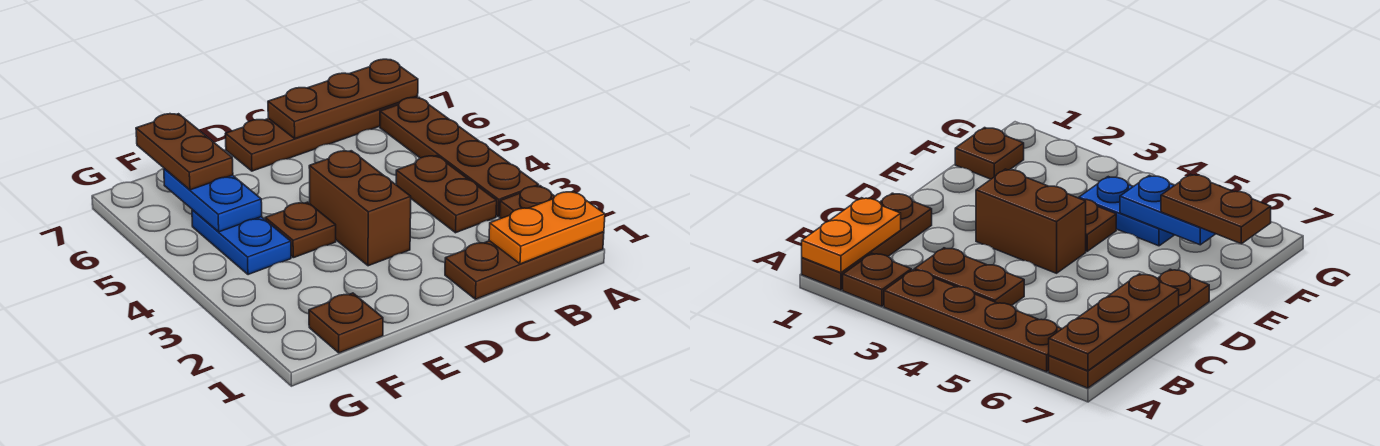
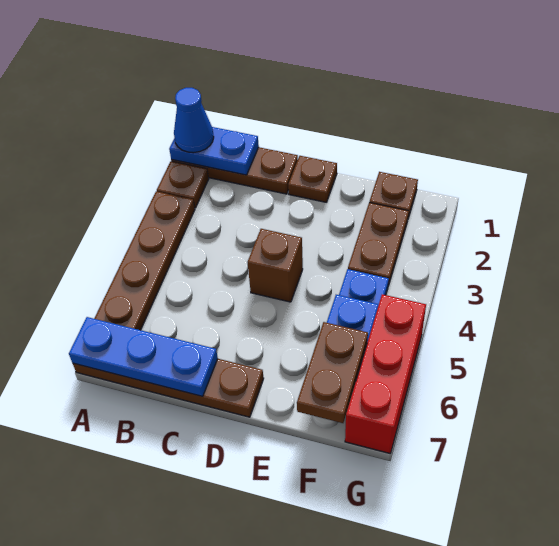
orange 1x2 plate [489,191,605,264] -> blue 1x2 plate [169,127,259,175]
none -> blue 1x1 cone [174,88,214,153]
brown 1x3 plate [268,59,418,138] -> blue 1x3 plate [69,317,218,396]
brown 1x2 plate [396,156,497,233] -> brown 1x2 plate moved to [348,203,409,286]
brown 1x2 brick [309,151,411,266] -> brown 1x1 brick [248,229,303,302]
brown 1x1 plate [265,202,336,258] -> brown 1x1 plate moved to [288,156,337,202]
none -> red 1x3 brick [345,294,426,453]

